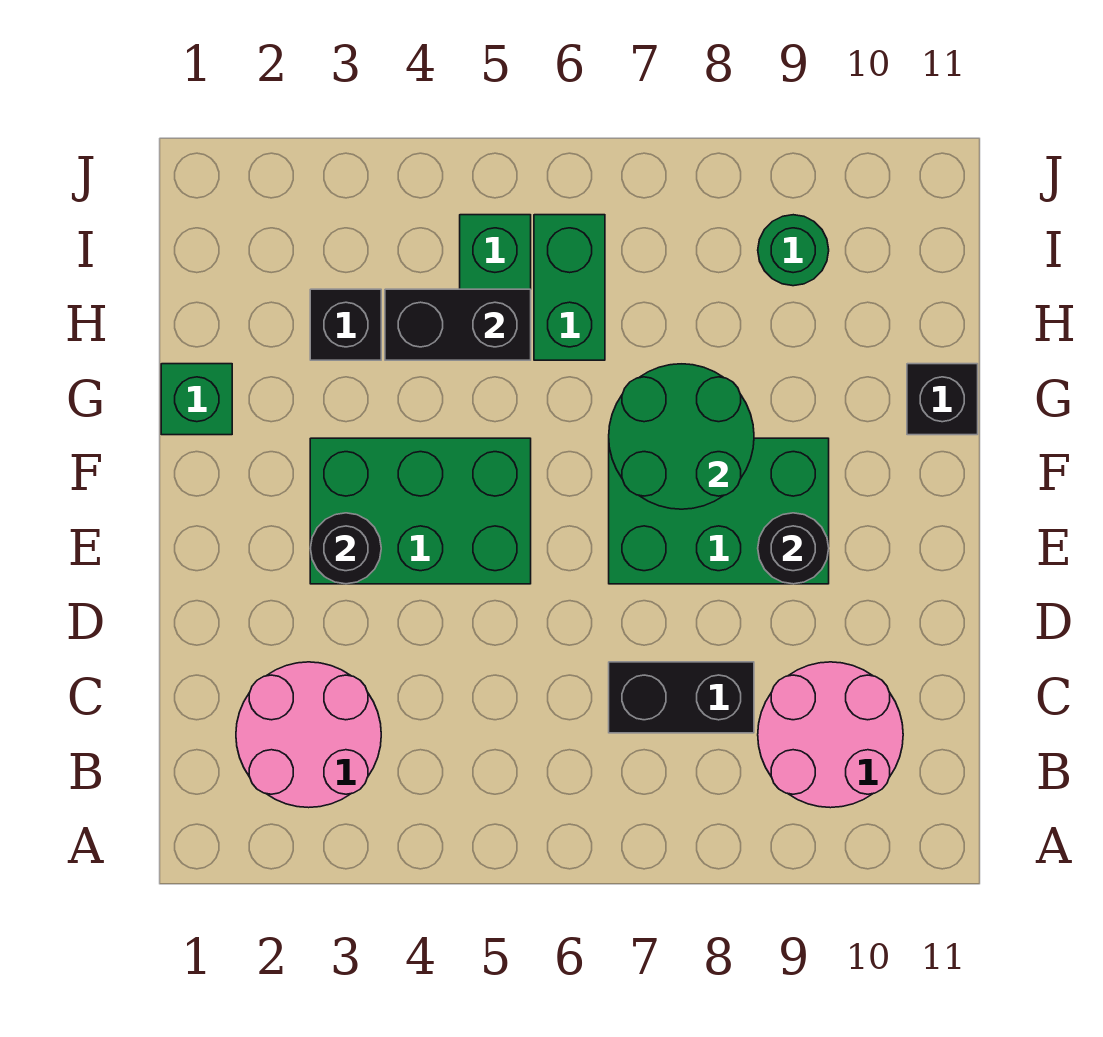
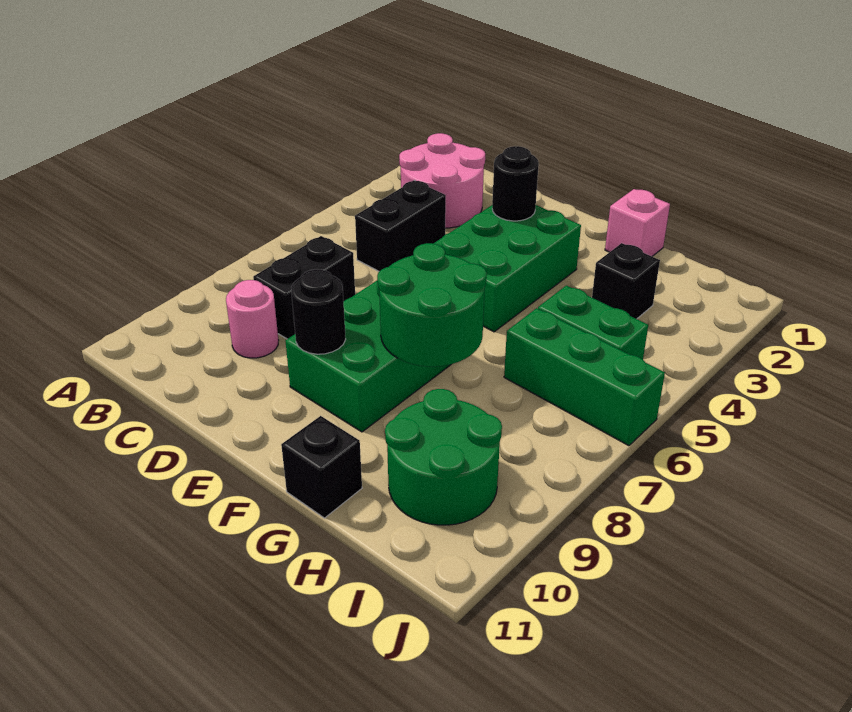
pink 2x2 round brick [758,662,903,808] -> pink 1x1 round brick [226,280,279,358]
green 1x1 brick [161,364,232,435] -> pink 1x1 brick [605,189,670,256]
black 1x2 brick [385,289,531,360] -> black 1x2 brick moved to [355,180,446,271]
green 1x2 brick [534,215,605,360] -> green 1x3 brick [504,308,665,446]
green 1x1 round brick [758,215,829,286] -> green 2x2 round brick [385,389,502,525]

